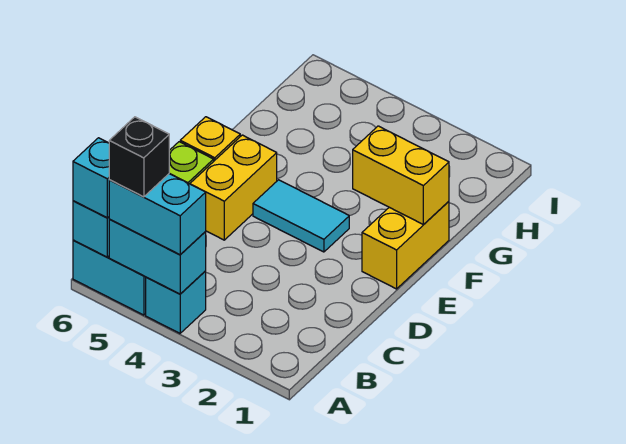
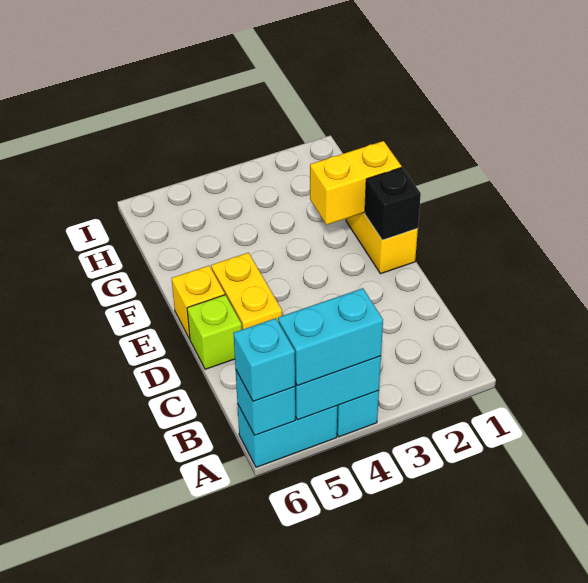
black 1x1 brick [109,117,169,197] -> black 1x1 brick moved to [365,167,421,240]
cyan 1x2 tile [253,180,349,252] -> none

